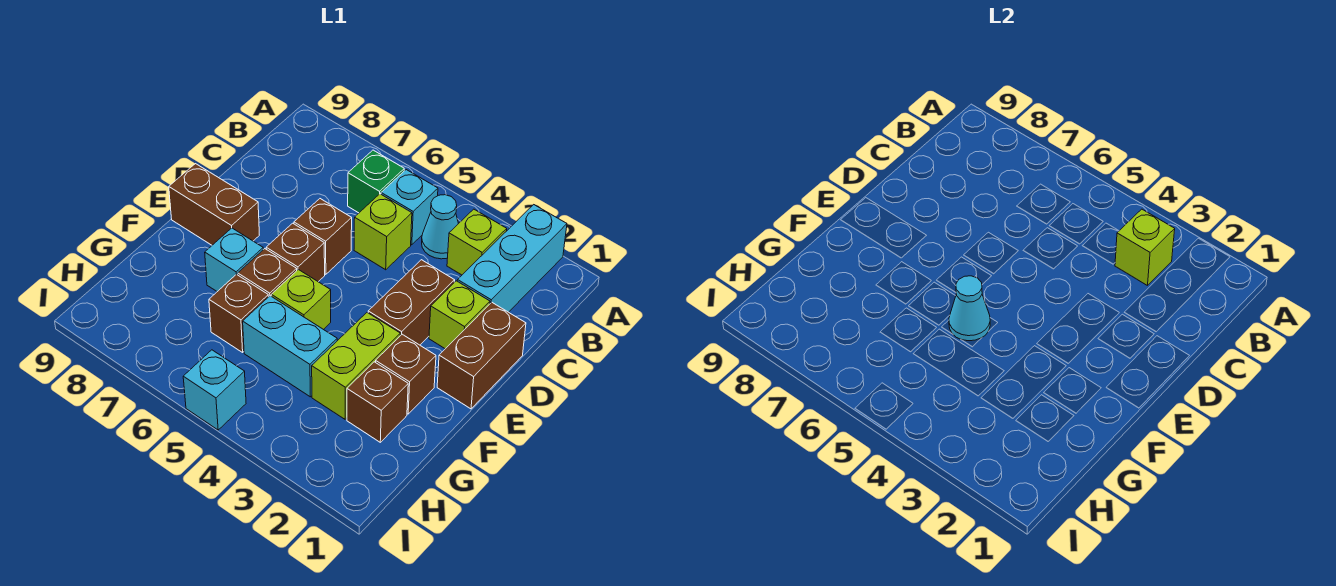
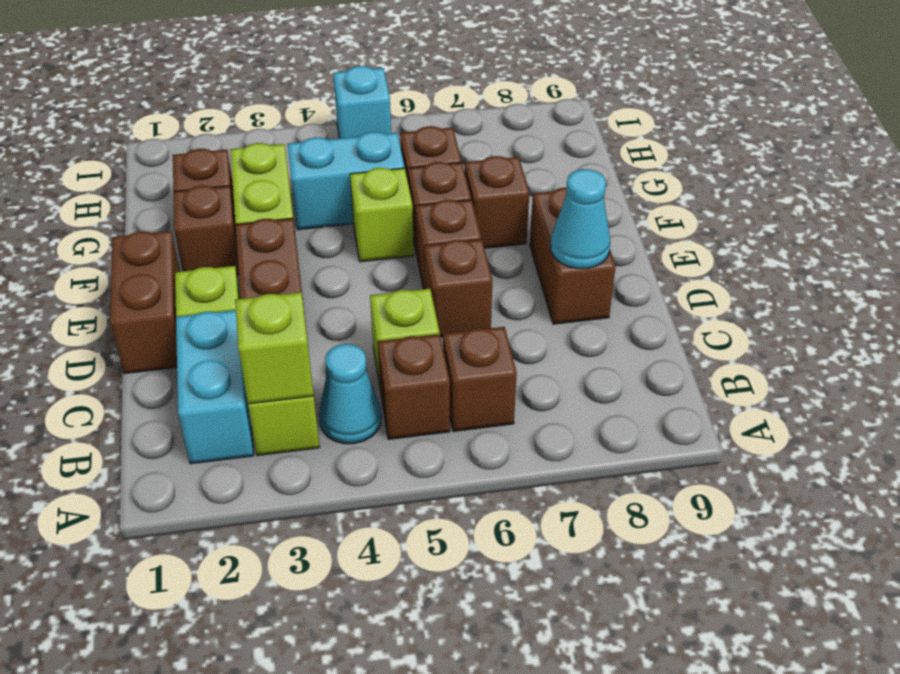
cyan 1x3 brick [457,205,567,312] -> cyan 1x2 brick [176,310,253,464]
cyan 1x1 brick [381,170,438,245] -> brown 1x1 brick [378,334,450,439]
green 1x1 brick [348,150,404,213] -> brown 1x1 brick [443,327,517,431]
brown 1x2 brick [169,164,259,245] -> brown 1x2 brick turned to [530,188,616,324]
cyan 1x1 cone [949,276,990,341] -> cyan 1x1 cone moved to [551,169,610,268]
cyan 1x1 brick [205,228,263,292] -> brown 1x1 brick [465,156,529,248]

